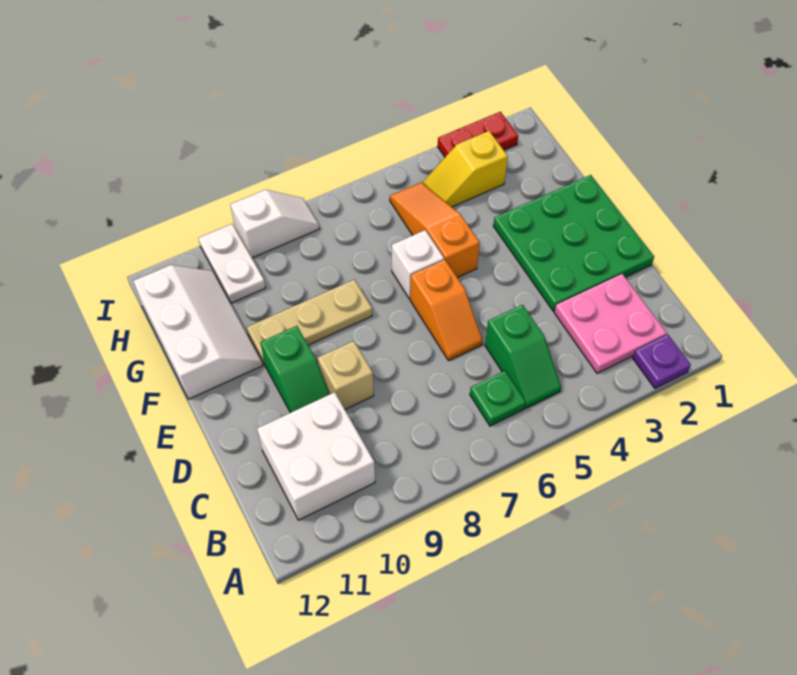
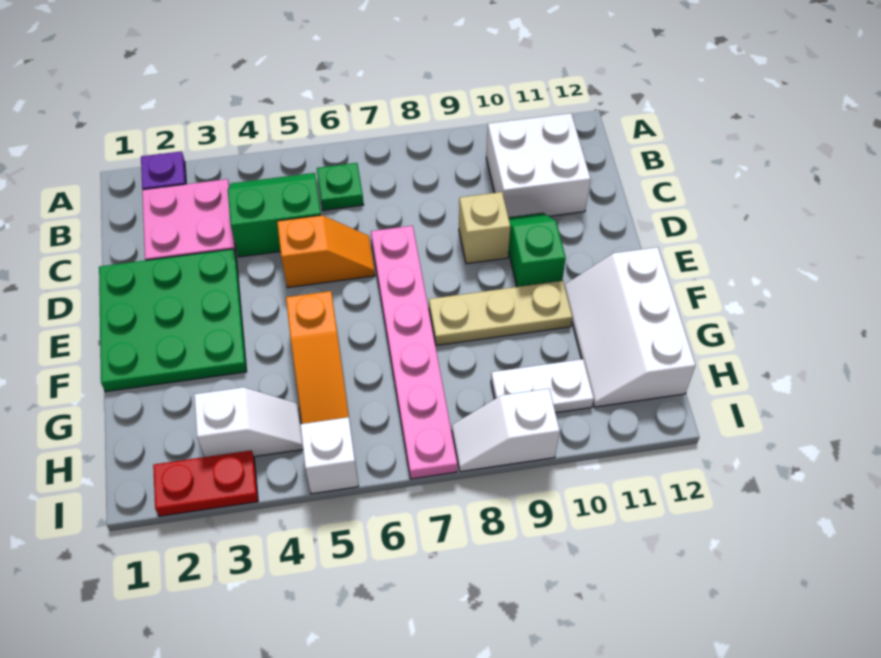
green 1x2 slope [485,305,561,408] -> green 2x2 slope [228,173,321,257]
orange 1x2 slope [410,260,483,361] -> orange 1x2 slope turned to [277,215,375,287]
none -> pink 1x6 plate [371,226,458,479]
white 1x1 brick [392,230,444,299] -> white 1x1 brick moved to [300,417,358,494]
yellow 1x2 slope [423,131,508,207] -> white 1x2 slope [194,387,303,457]
white 1x2 plate [198,224,266,303] -> white 1x2 plate turned to [491,359,594,413]

